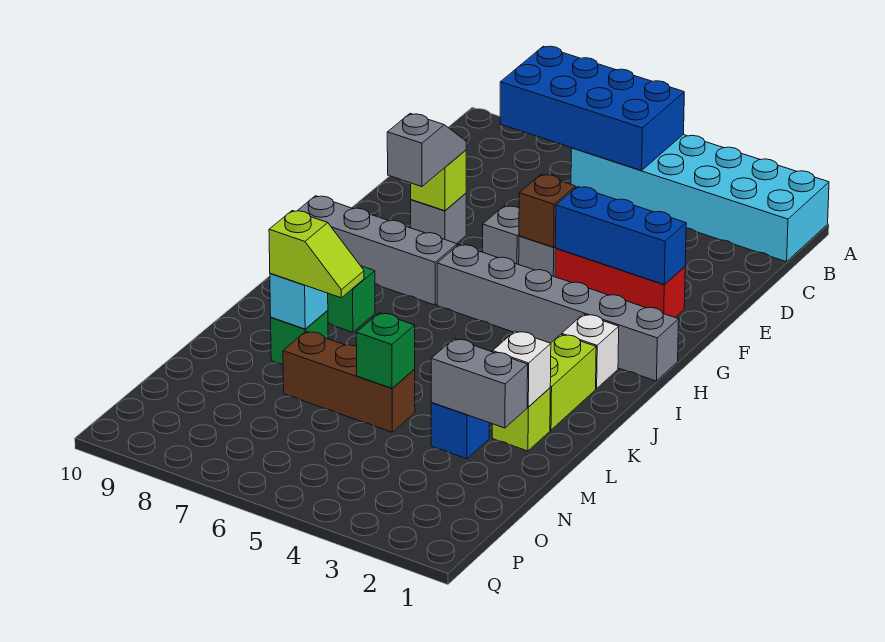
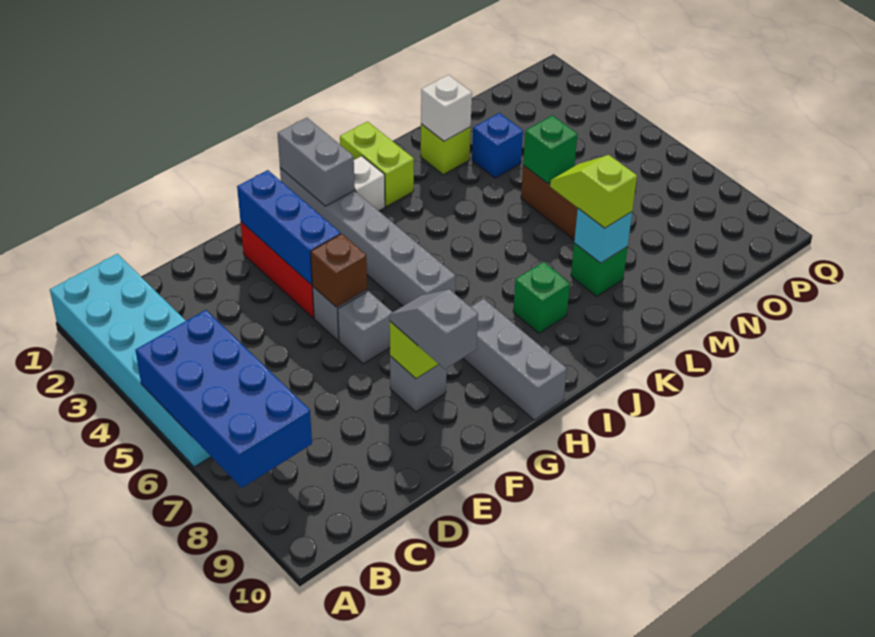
grey 1x2 slope [387,114,466,187] -> grey 1x2 slope turned to [390,289,478,369]
grey 1x4 brick [297,196,457,305] -> grey 1x3 brick [463,299,567,420]
lime 1x2 brick [550,334,596,430] -> lime 1x2 brick turned to [340,122,414,207]
grey 1x2 brick [431,339,528,428] -> grey 1x2 brick moved to [278,118,355,206]

